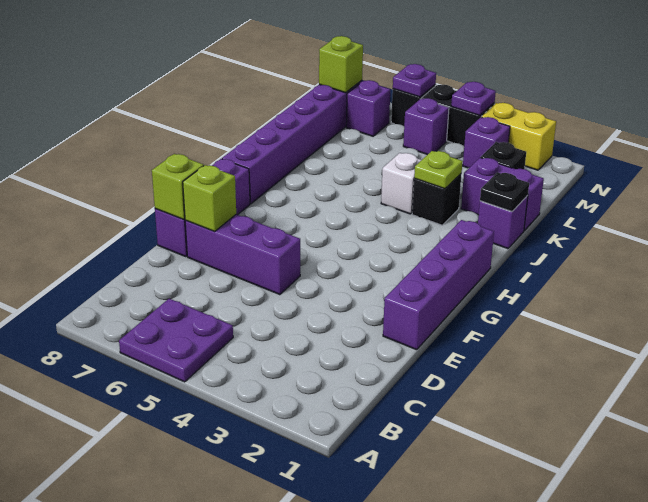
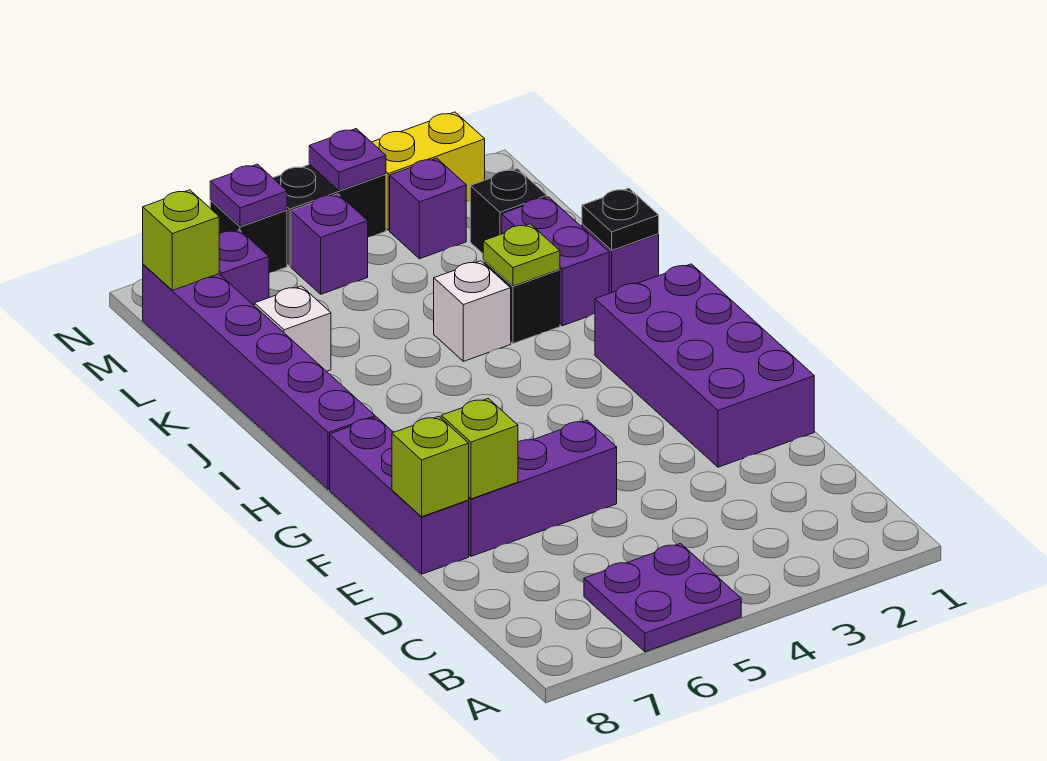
purple 1x4 brick [383,220,494,350] -> purple 2x4 brick [595,264,814,467]
purple 1x2 brick [461,158,544,231] -> purple 1x2 brick turned to [501,197,609,326]
none -> white 1x1 brick [254,286,331,371]

